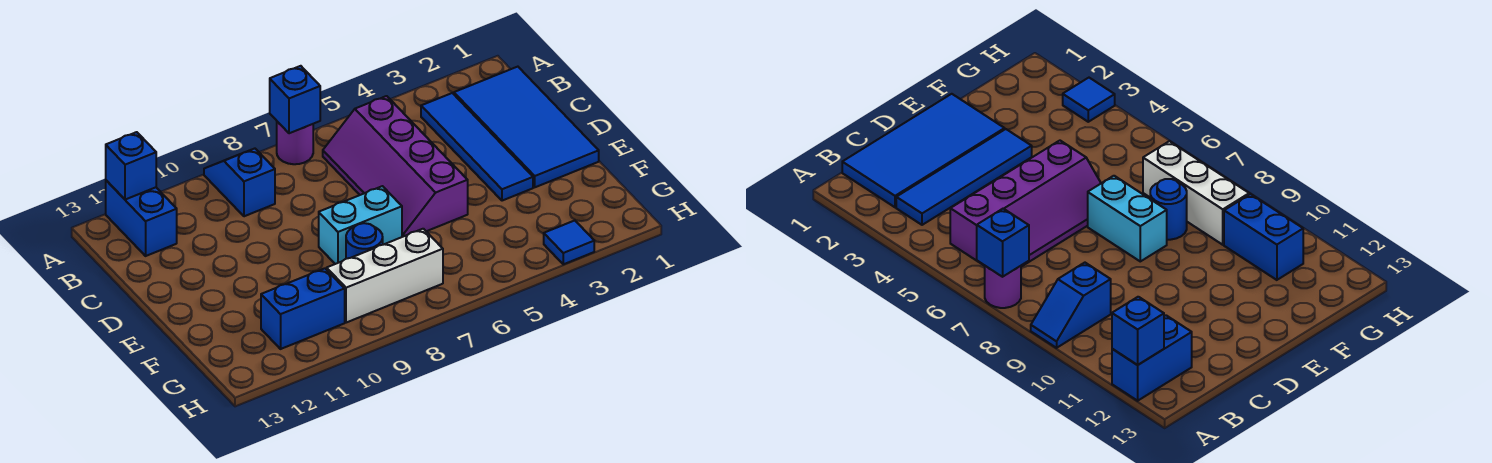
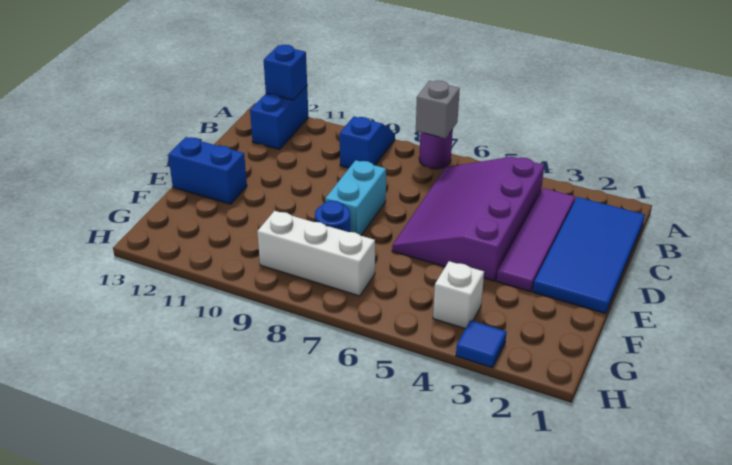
blue 1x1 brick [270,66,320,133] -> grey 1x1 brick [416,81,460,139]
blue 1x4 tile [421,93,533,201] -> purple 1x4 tile [496,188,575,292]
purple 2x4 slope [323,96,468,237] -> purple 3x4 slope [392,157,544,281]
cyan 1x2 brick [319,186,402,264] -> cyan 1x2 brick turned to [325,160,386,236]
none -> white 1x1 brick [433,261,484,329]
blue 1x2 brick [261,268,345,349] -> blue 1x2 brick moved to [168,137,247,204]

